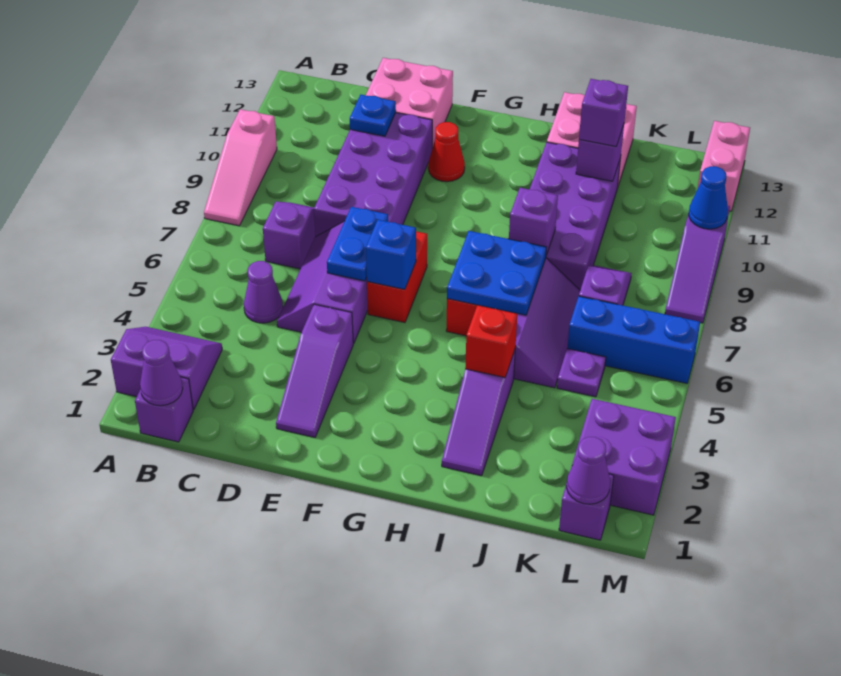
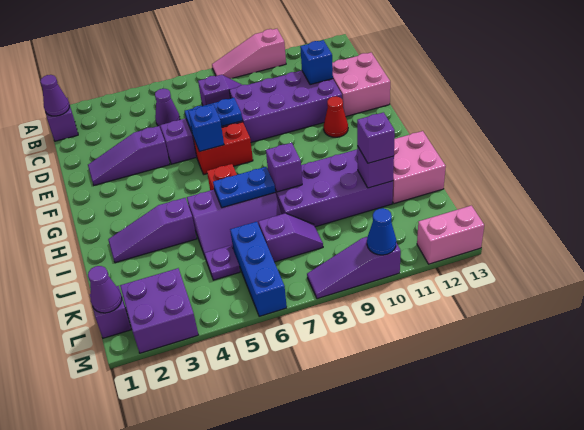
purple 2x2 slope [111,327,222,410] -> none
blue 1x1 plate [350,95,396,136] -> blue 1x1 brick [300,40,333,85]
blue 2x2 plate [447,231,546,315] -> blue 1x2 plate [213,167,275,208]
red 1x1 brick [465,305,517,377] -> none

